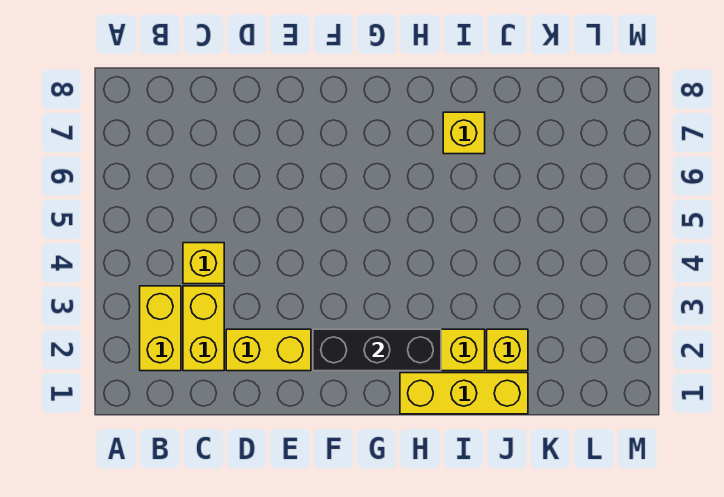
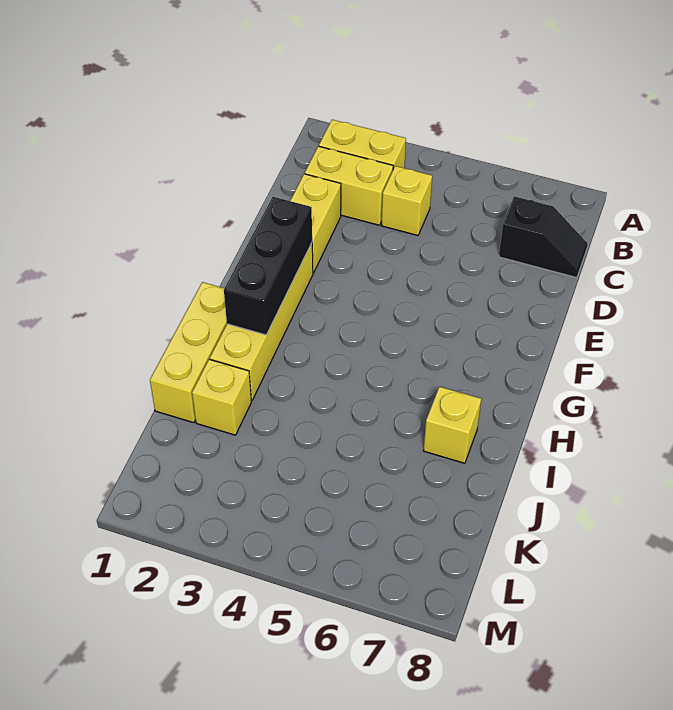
none -> black 1x2 slope [499,196,588,278]

